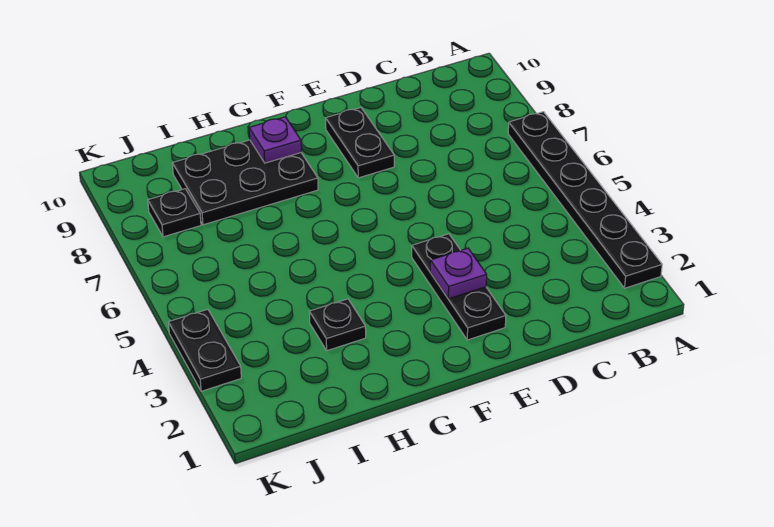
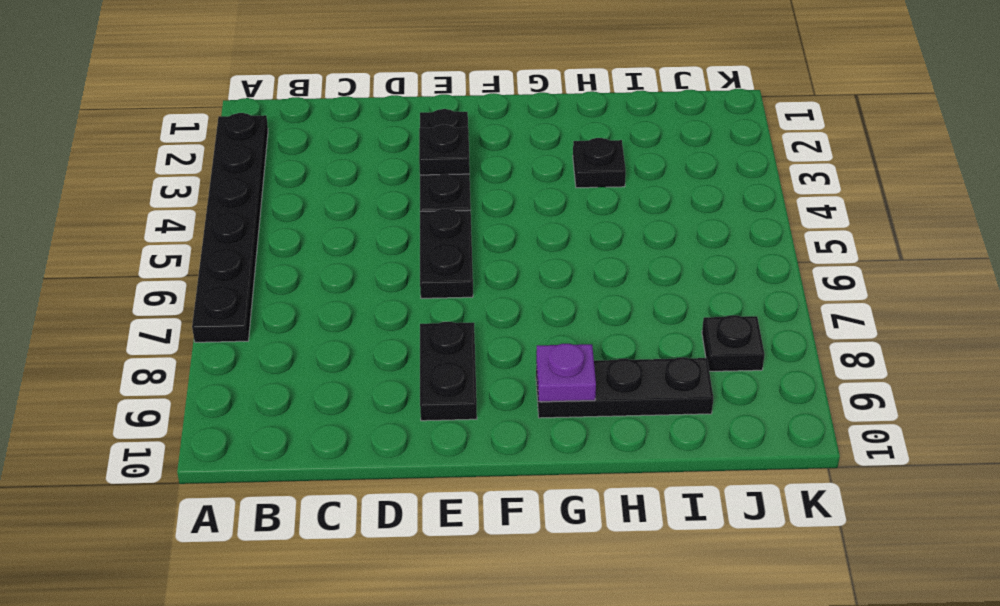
purple 1x1 plate [430,248,487,299] -> black 1x1 plate [419,125,470,175]
black 2x3 plate [172,140,318,225] -> black 1x3 plate [536,357,713,418]
black 1x2 plate [168,309,241,391] -> black 1x2 plate moved to [420,209,473,298]

